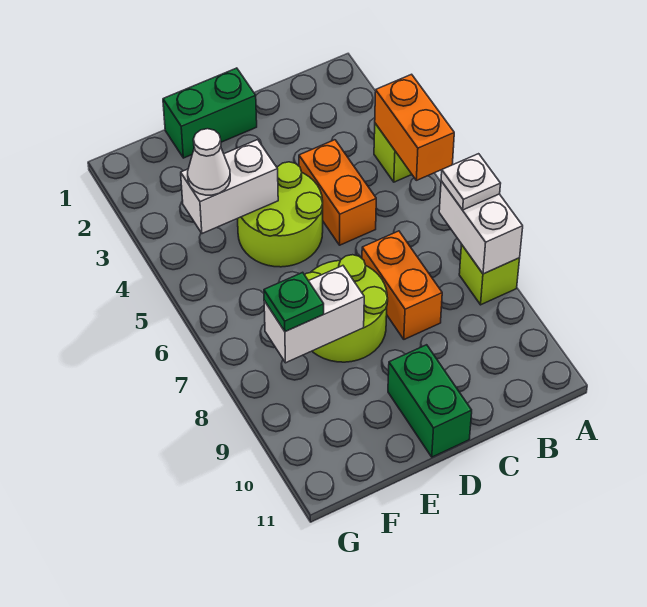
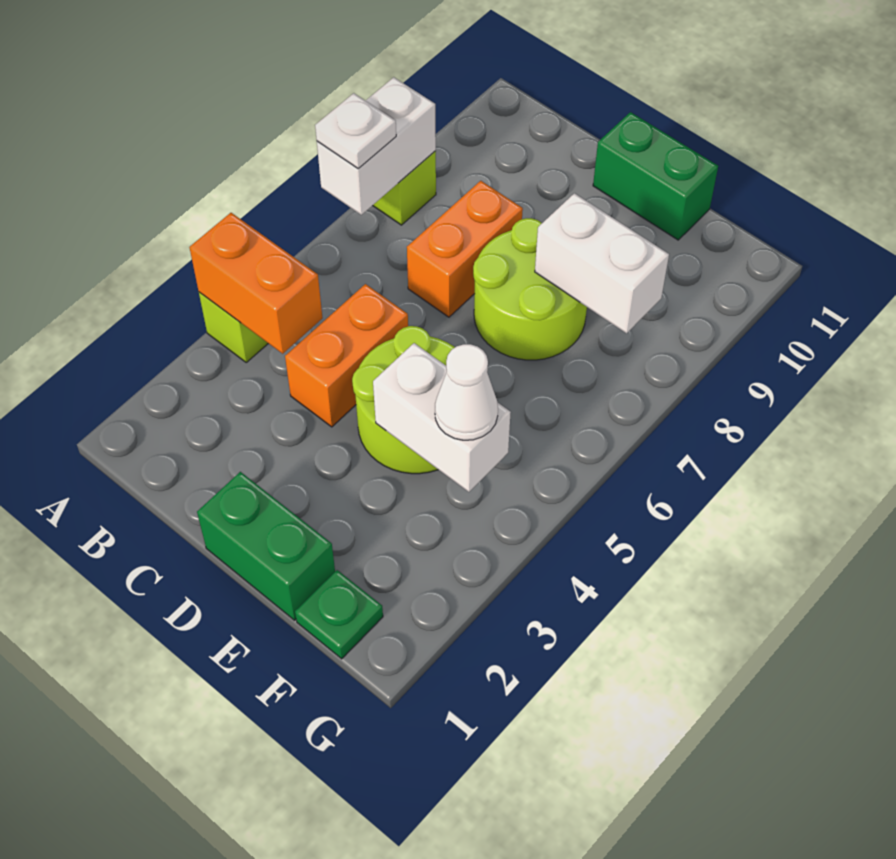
orange 1x2 brick [375,74,454,180] -> orange 1x2 brick turned to [189,213,322,354]
green 1x2 brick [388,345,472,457] -> green 1x2 brick turned to [593,112,718,240]
green 1x1 plate [264,272,324,332] -> green 1x1 plate moved to [295,570,383,659]

